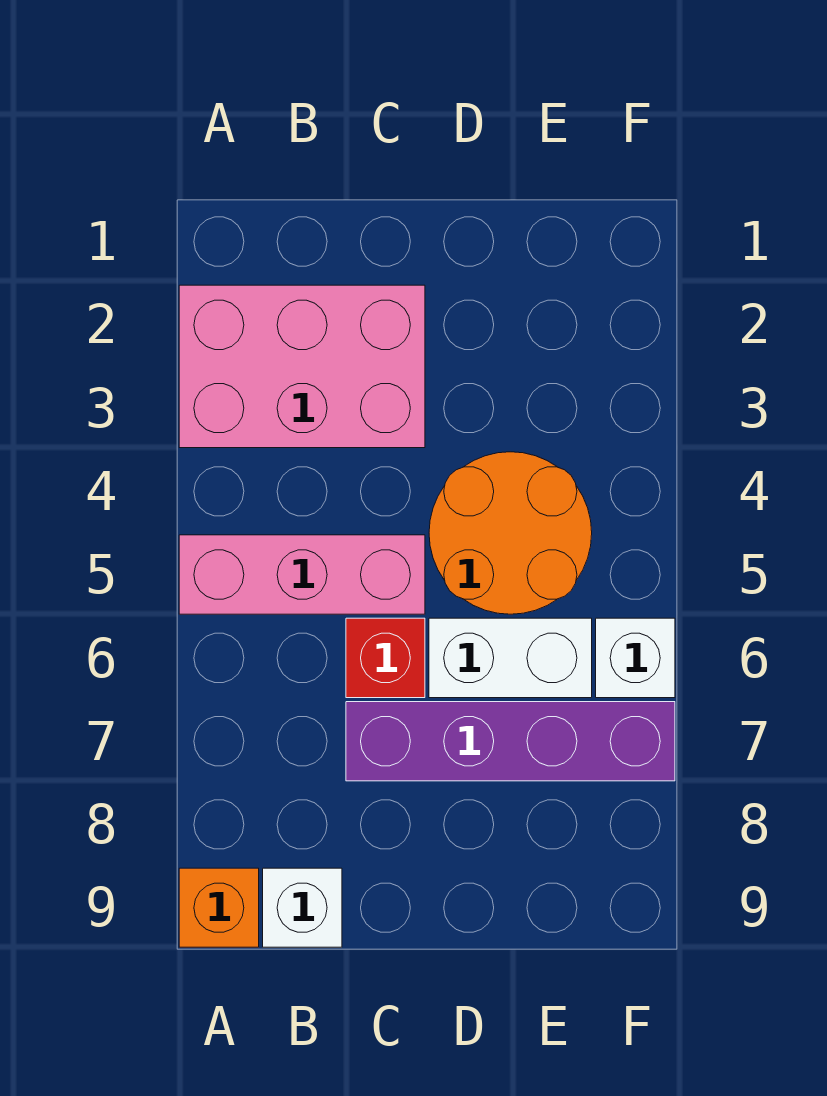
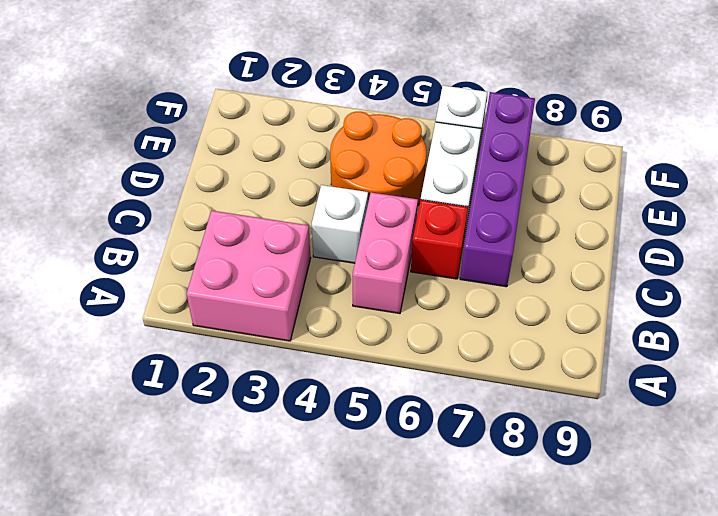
pink 2x3 brick [179,285,425,448] -> pink 2x2 brick [186,211,311,341]
pink 1x3 brick [179,535,425,614] -> pink 1x2 brick [353,192,418,314]
orange 1x1 brick [179,868,259,947] -> none
white 1x1 brick [263,868,342,947] -> white 1x1 brick moved to [312,185,368,263]

